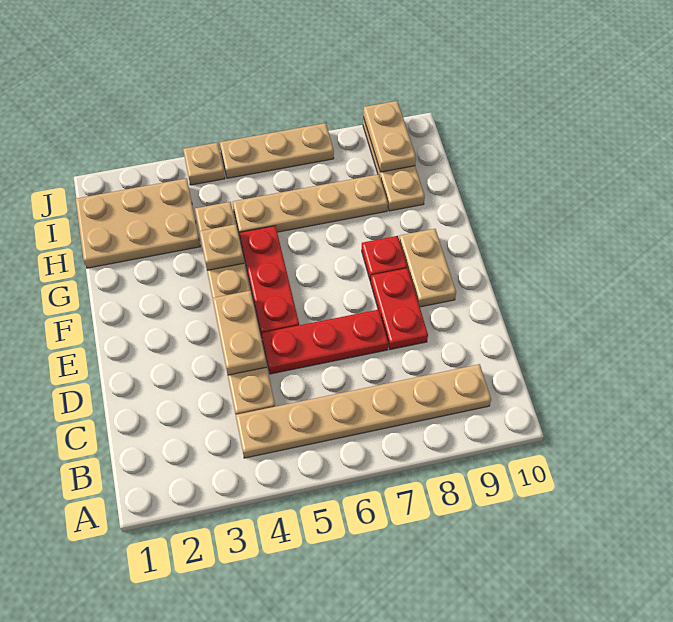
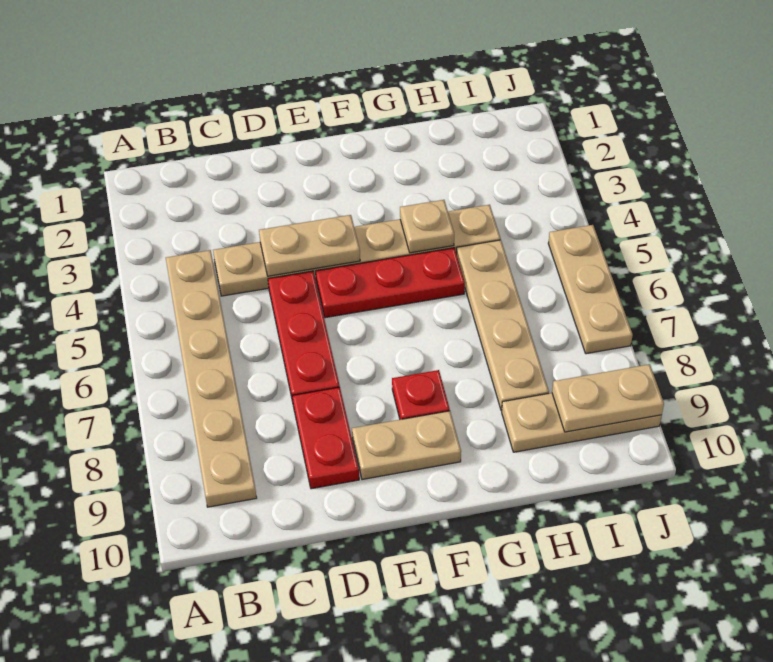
red 1x2 plate [370,268,428,350] -> red 1x2 plate turned to [292,387,359,489]
tan 2x3 plate [76,178,200,268] -> none
tan 1x1 plate [183,143,225,185] -> none

